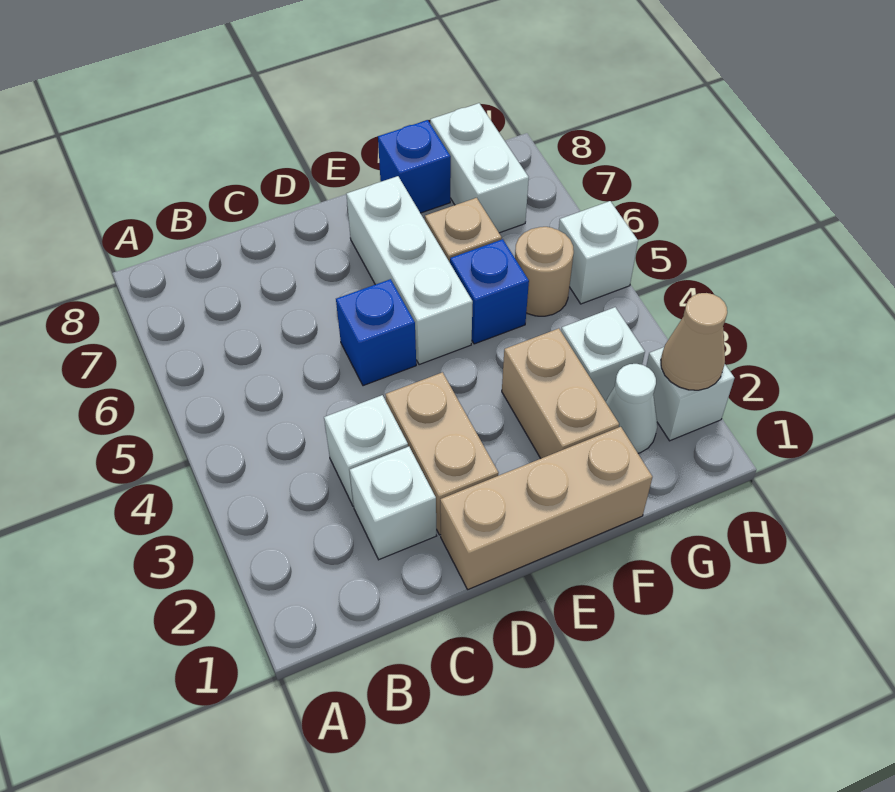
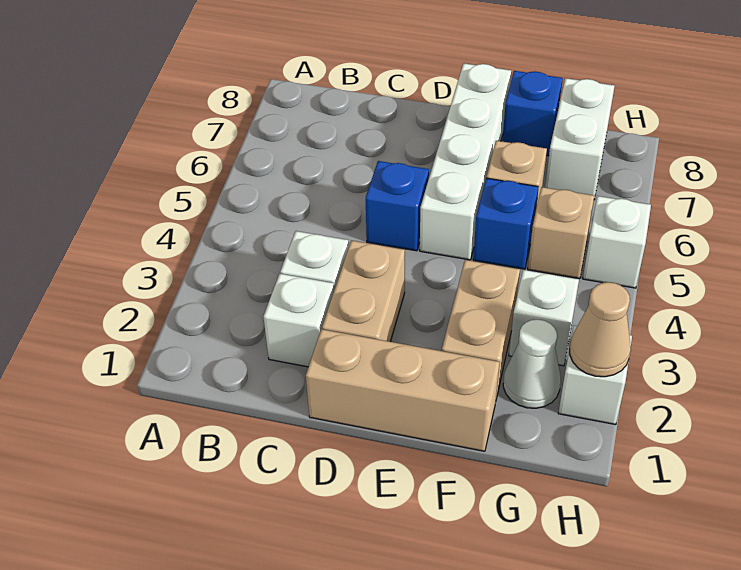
white 1x3 brick [346,176,473,365] -> white 1x4 brick [420,63,511,260]
tan 1x1 round brick [515,227,574,316] -> tan 1x1 brick [528,187,594,279]

